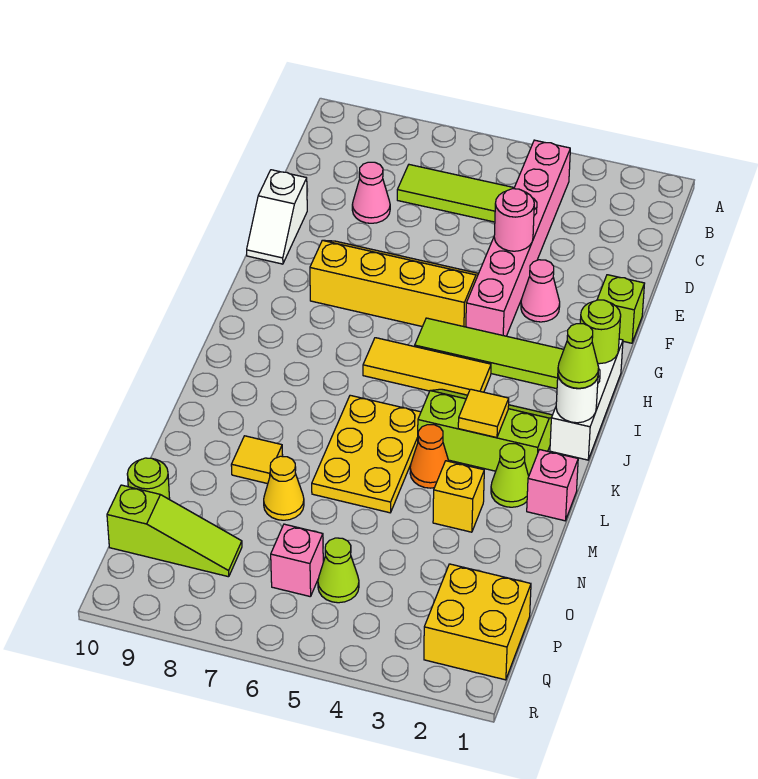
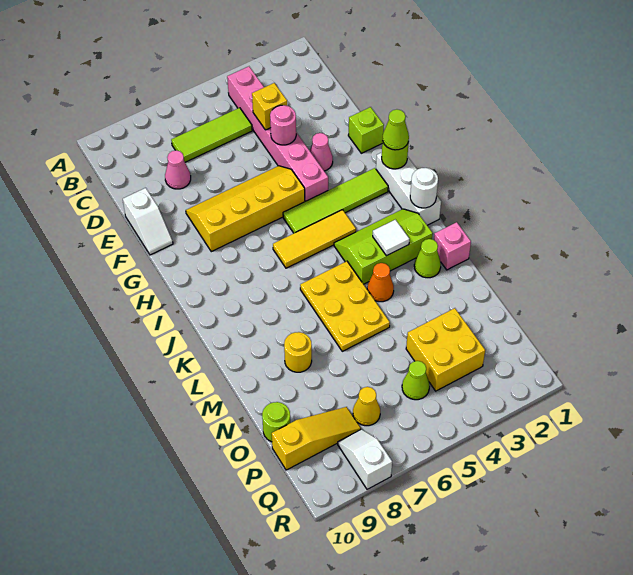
lime 1x1 cone [558,324,599,388] -> lime 1x1 cone moved to [383,109,409,150]
yellow 1x1 tile [458,389,509,438] -> white 1x1 tile [373,220,409,256]
yellow 1x1 brick [433,461,484,532] -> yellow 1x1 brick moved to [252,83,287,130]
yellow 1x1 tile [231,436,283,484] -> yellow 1x1 round brick [284,332,312,372]
yellow 1x1 cone [264,456,304,520] -> yellow 1x1 cone moved to [353,387,380,426]
yellow 2x2 brick [424,564,531,680] -> yellow 2x2 brick moved to [406,308,485,391]
pink 1x1 brick [271,524,323,597] -> none
lime 1x3 slope [107,485,242,577] -> yellow 1x3 slope [272,407,361,470]
none -> white 1x2 slope [338,429,392,489]

